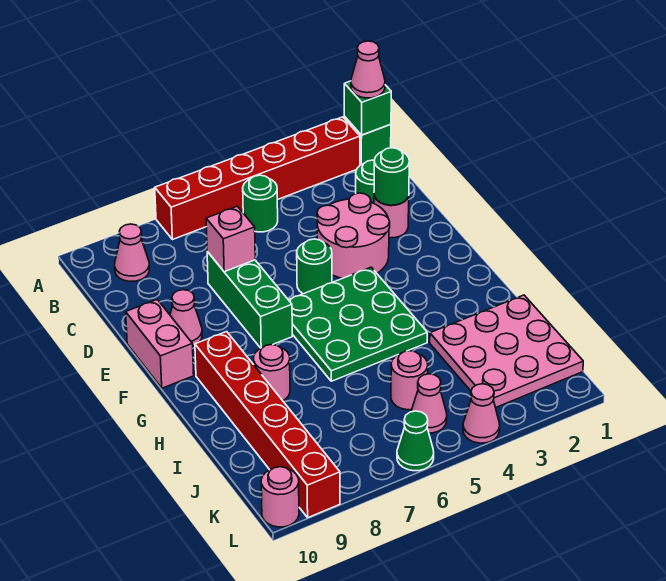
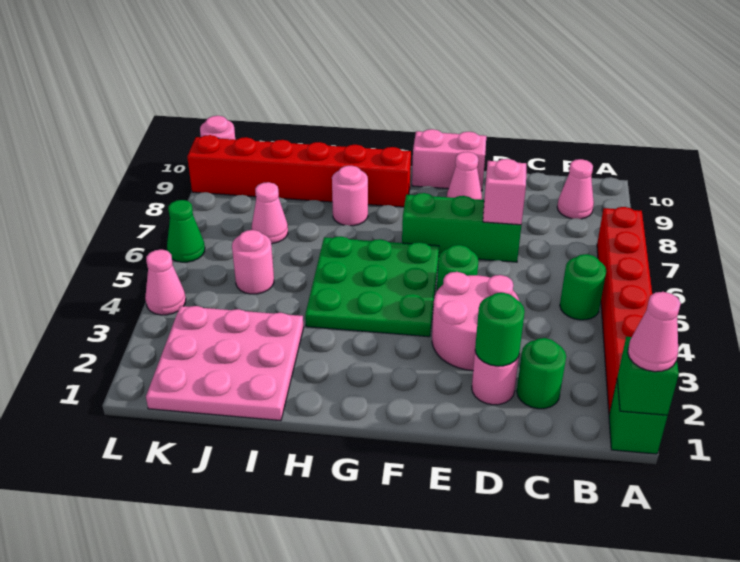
pink 1x1 cone [411,374,447,433] -> pink 1x1 cone moved to [252,182,288,244]

